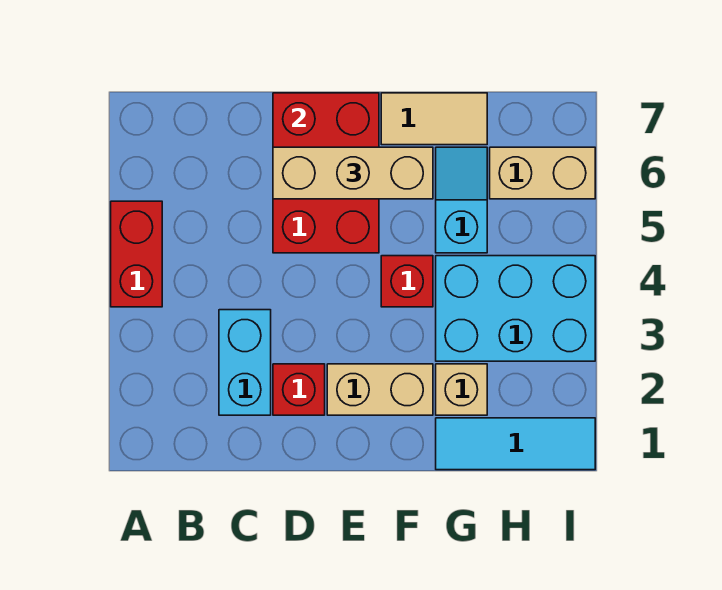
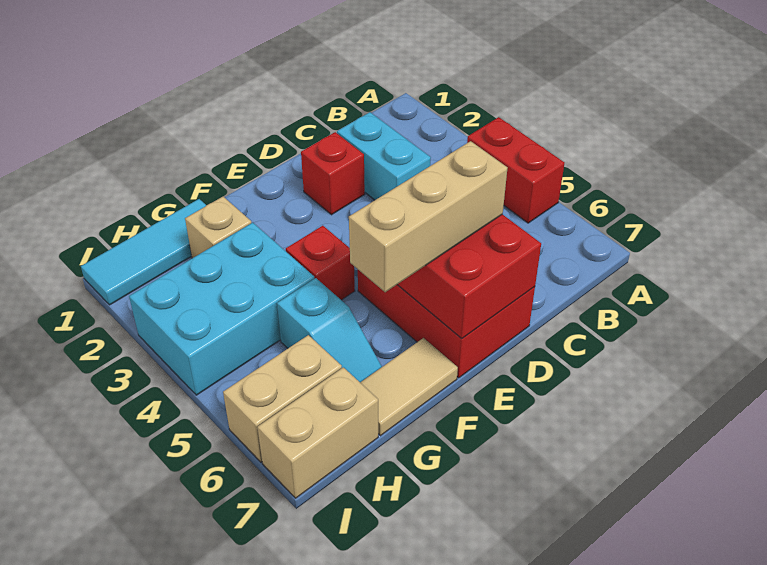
tan 1x2 brick [327,364,433,415] -> tan 1x2 brick moved to [257,367,378,498]

